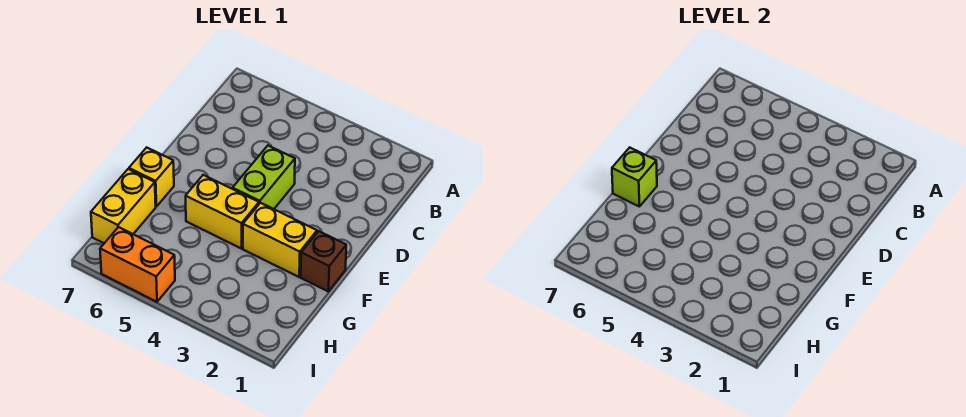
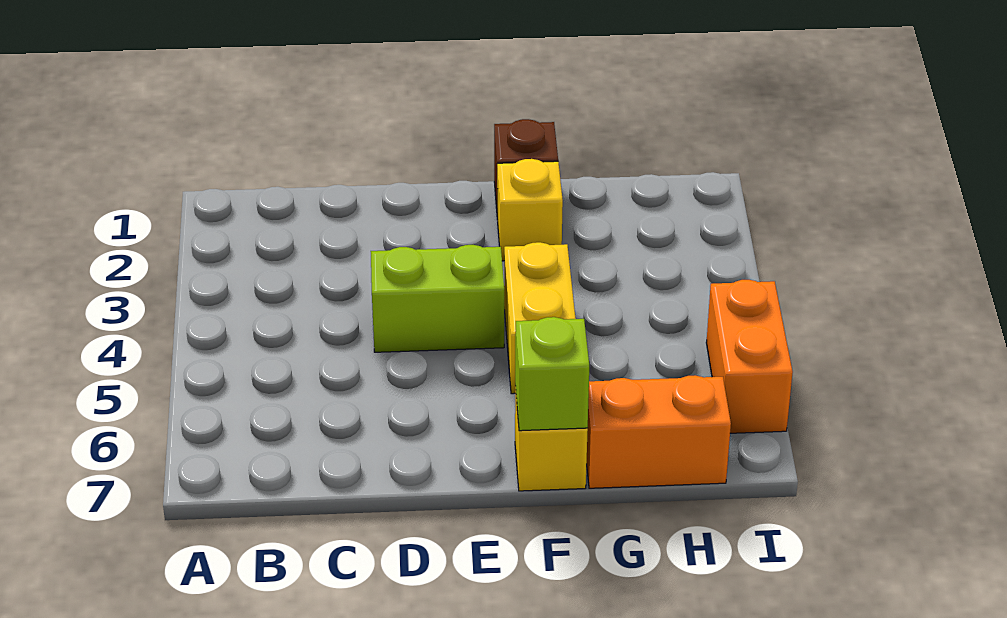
yellow 1x2 brick [243,203,317,277] -> yellow 1x1 brick [497,159,563,261]
yellow 1x2 brick [91,169,156,243] -> orange 1x2 brick [587,375,731,488]

